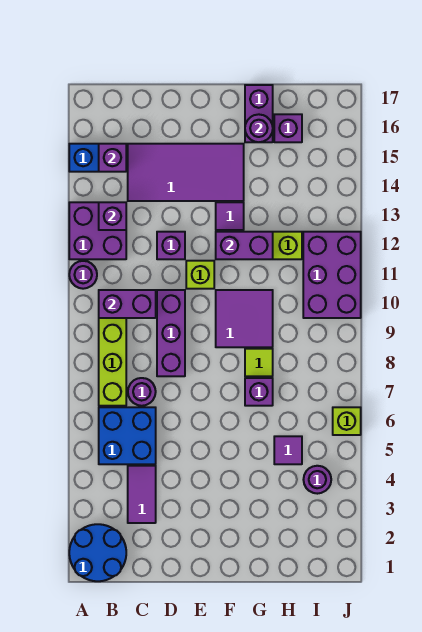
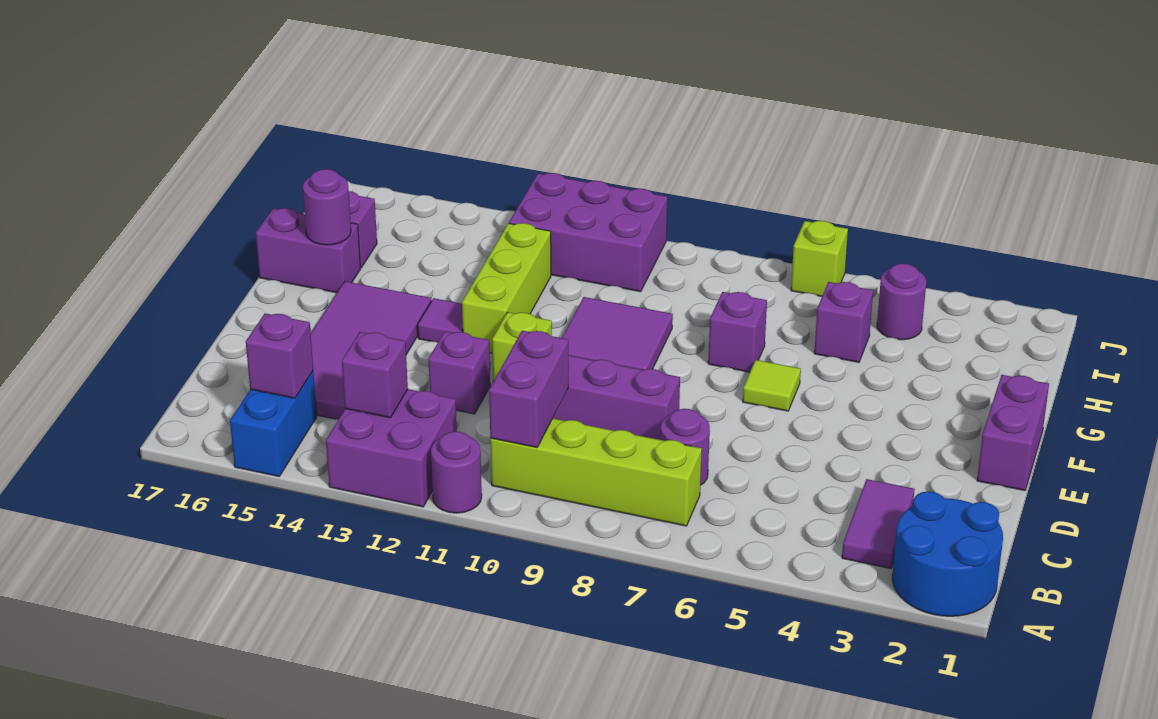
blue 2x2 brick [99,407,156,464] -> none
purple 1x2 tile [128,466,156,523] -> purple 1x2 tile turned to [842,479,915,568]
purple 1x2 brick [216,232,273,259] -> purple 1x2 brick moved to [977,375,1049,491]
lime 1x1 tile [245,349,273,376] -> lime 1x1 tile moved to [743,360,801,411]
purple 1x1 tile [274,436,302,464] -> purple 1x1 brick [814,282,873,362]

